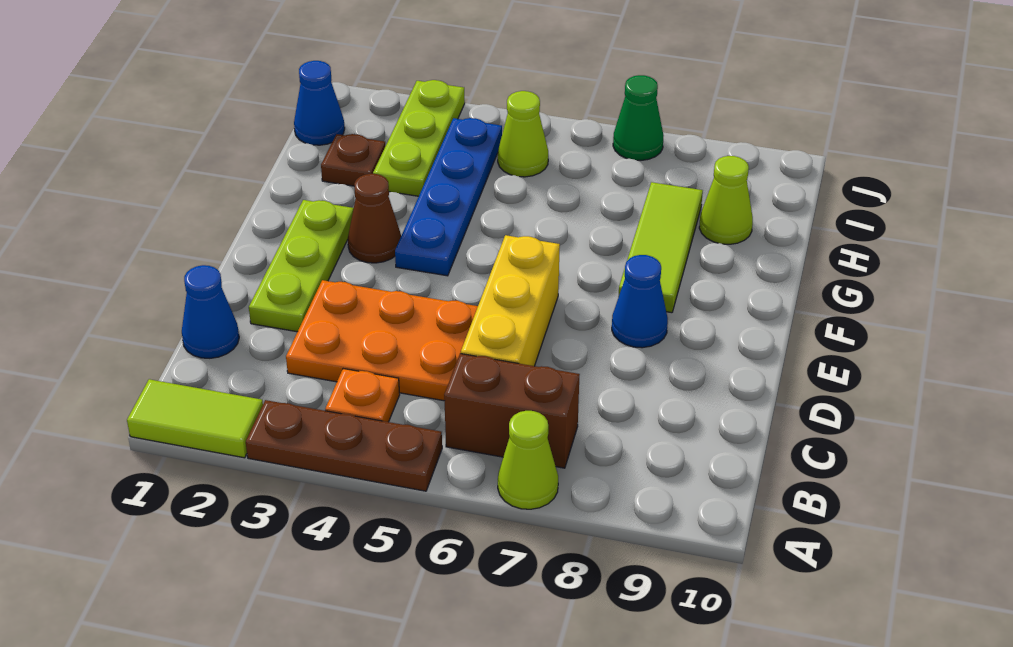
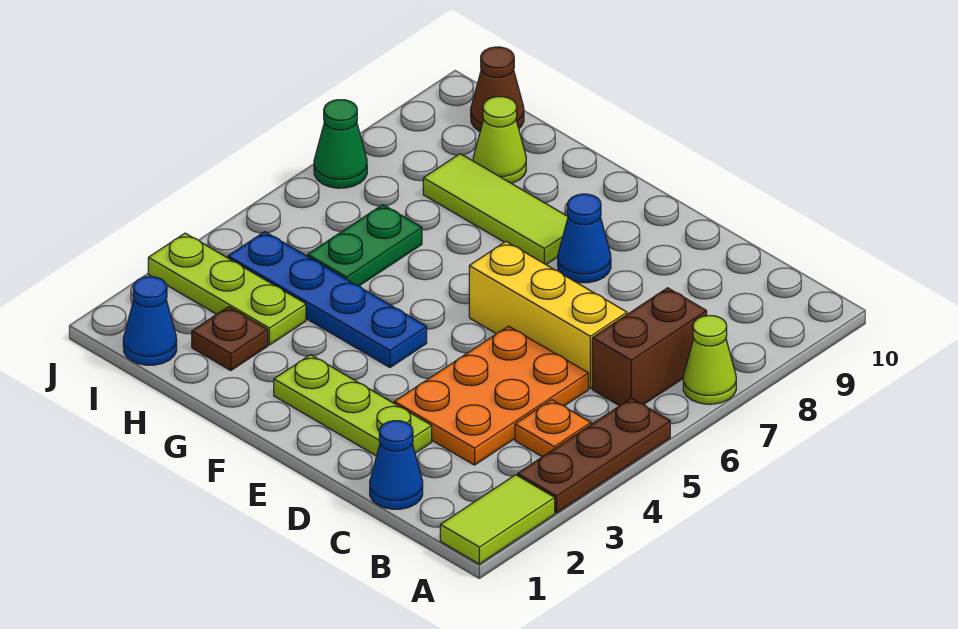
brown 1x1 cone [348,174,401,263] -> brown 1x1 cone moved to [471,47,524,131]
none -> green 1x2 plate [308,205,422,286]
lime 1x1 cone [498,91,548,177] -> none

